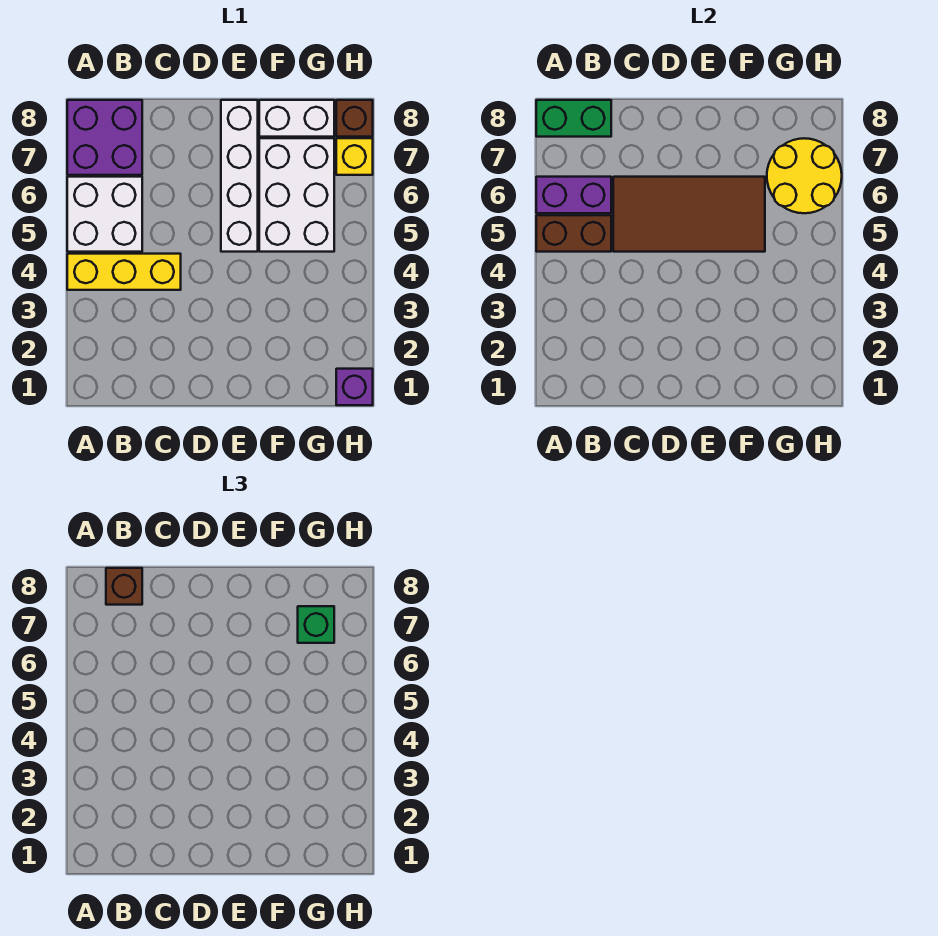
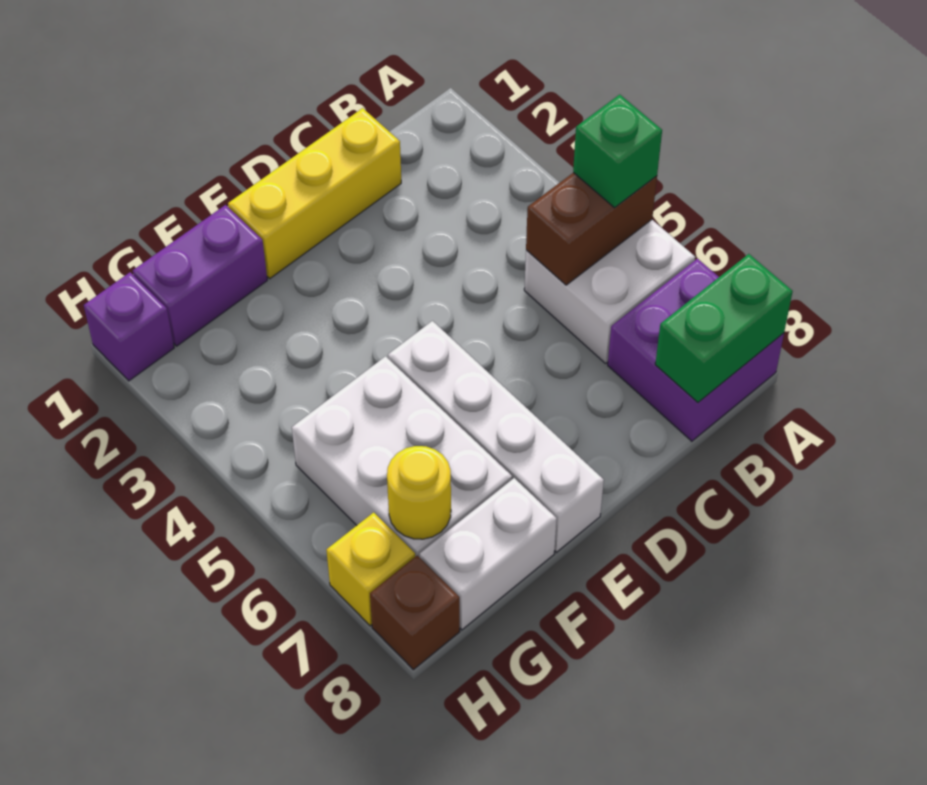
yellow 1x3 brick [67,254,181,290] -> yellow 1x3 brick moved to [228,108,401,279]
purple 1x2 brick [536,177,611,213] -> purple 1x2 brick moved to [133,205,267,346]
brown 1x1 brick [106,568,142,605] -> none
brown 2x4 tile [613,177,765,252] -> none
yellow 2x2 round brick [767,138,842,213] -> yellow 1x1 round brick [387,446,451,539]
green 1x1 brick [298,606,334,643] -> green 1x1 brick moved to [573,95,662,208]

